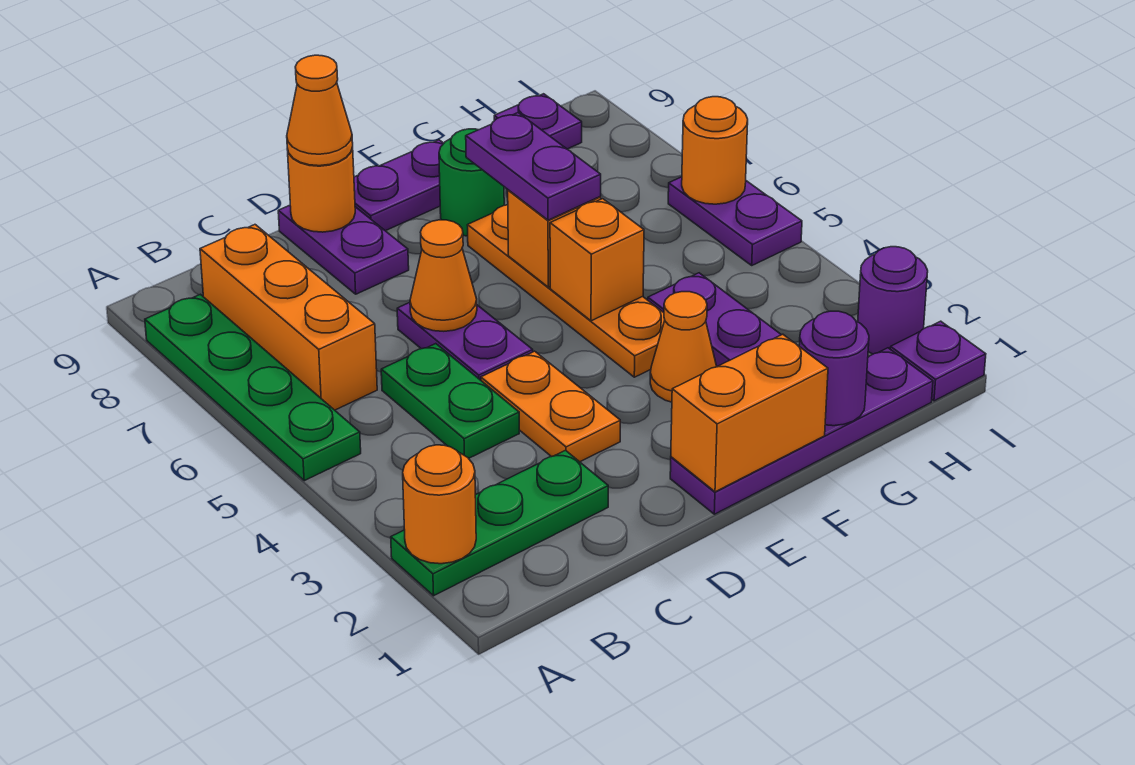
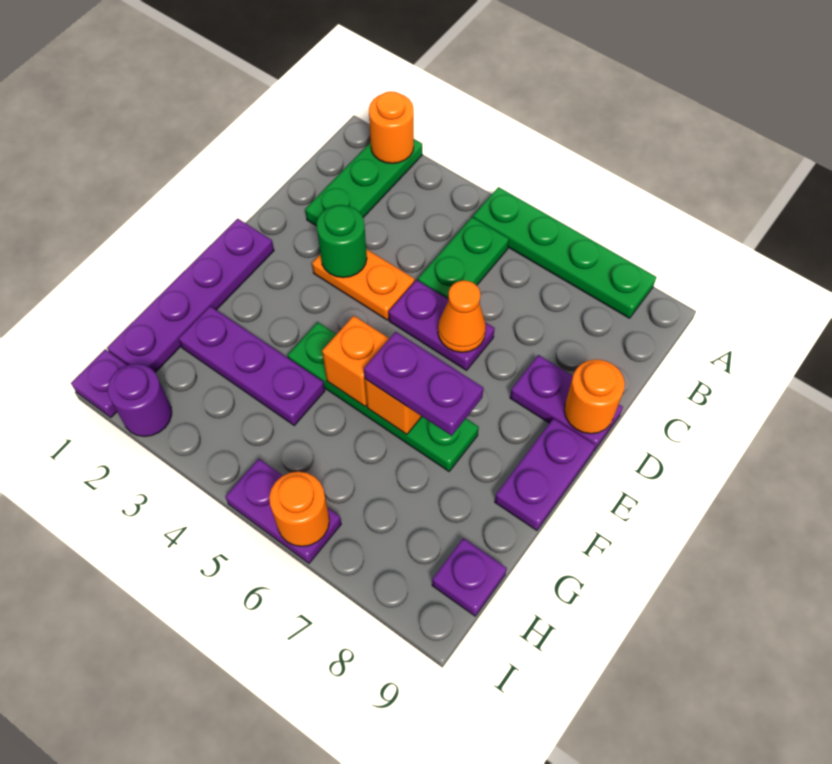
orange 1x3 brick [200,225,377,410] -> none
green 1x2 plate [381,344,519,458] -> green 1x2 plate turned to [418,217,509,299]
orange 1x1 cone [287,55,353,166] -> none
orange 1x2 brick [671,334,828,492] -> none
orange 1x1 cone [650,292,717,402] -> none
orange 1x4 plate [468,205,665,377] -> green 1x4 plate [288,322,479,471]
green 1x1 round brick [439,129,504,236] -> green 1x1 round brick moved to [317,205,367,278]
purple 1x1 round brick [799,311,869,426] -> none

